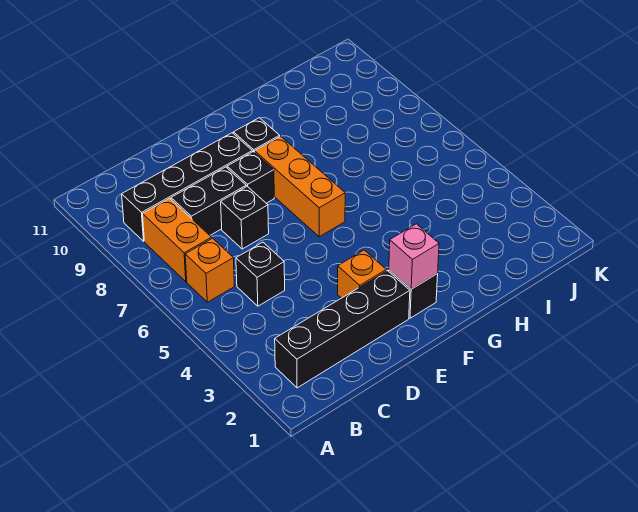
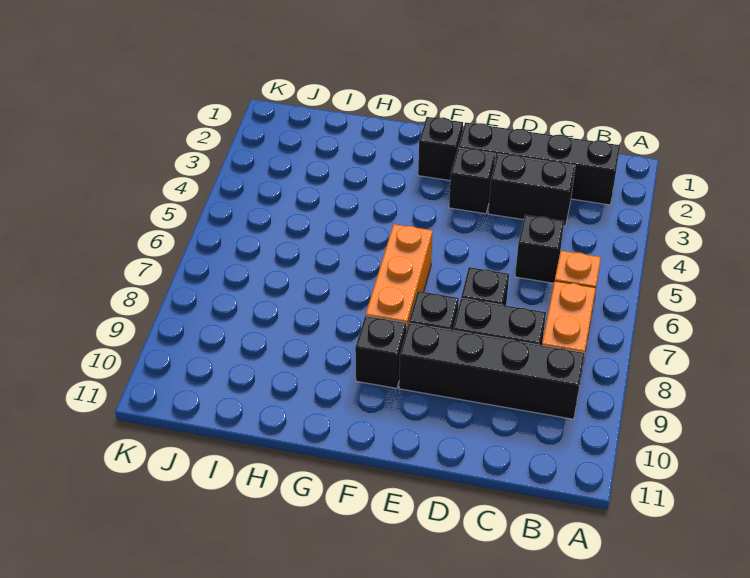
none -> black 1x2 brick [488,154,575,226]
orange 1x1 brick [337,250,386,298] -> black 1x1 brick [449,148,495,214]
pink 1x1 brick [389,224,439,289] -> none

